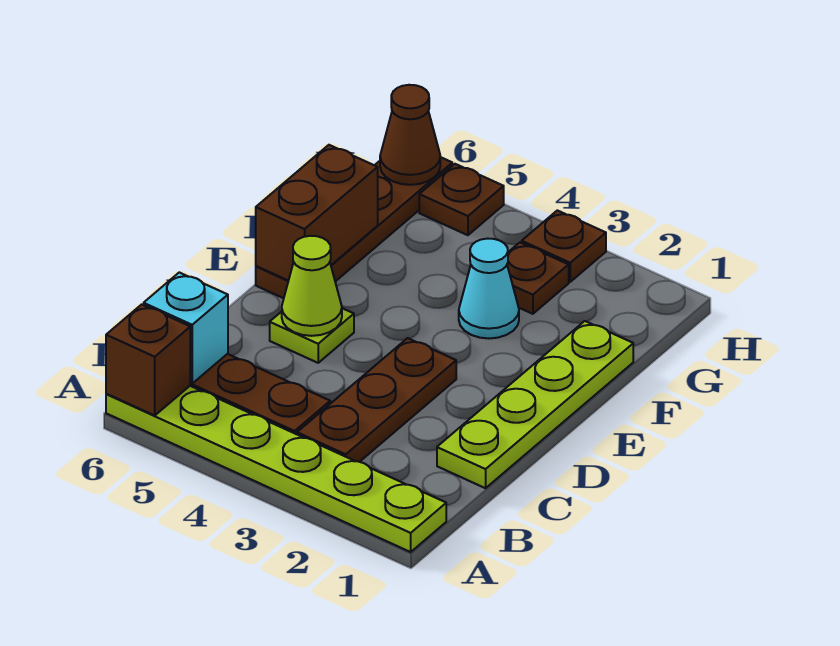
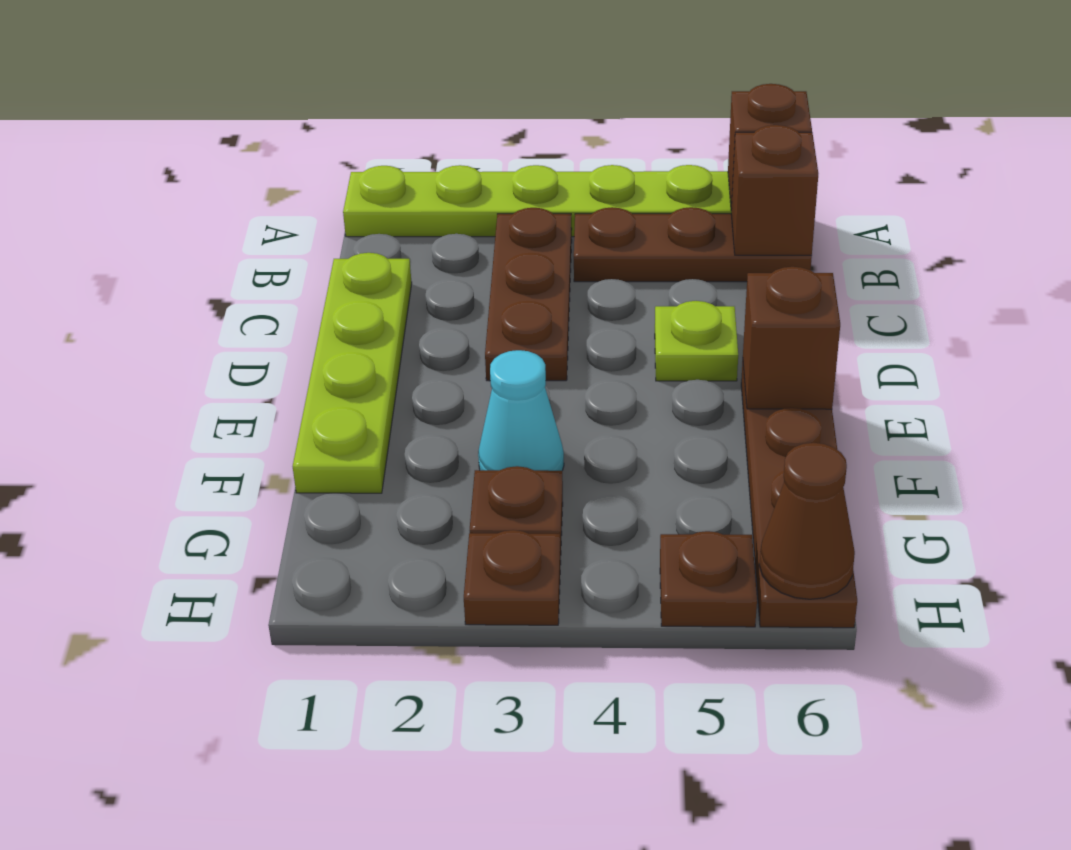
cyan 1x1 brick [144,272,228,383] -> brown 1x1 brick [731,125,818,255]
lime 1x1 cone [282,236,342,336] -> none
brown 1x2 brick [256,145,378,281] -> brown 1x1 brick [743,267,840,409]

